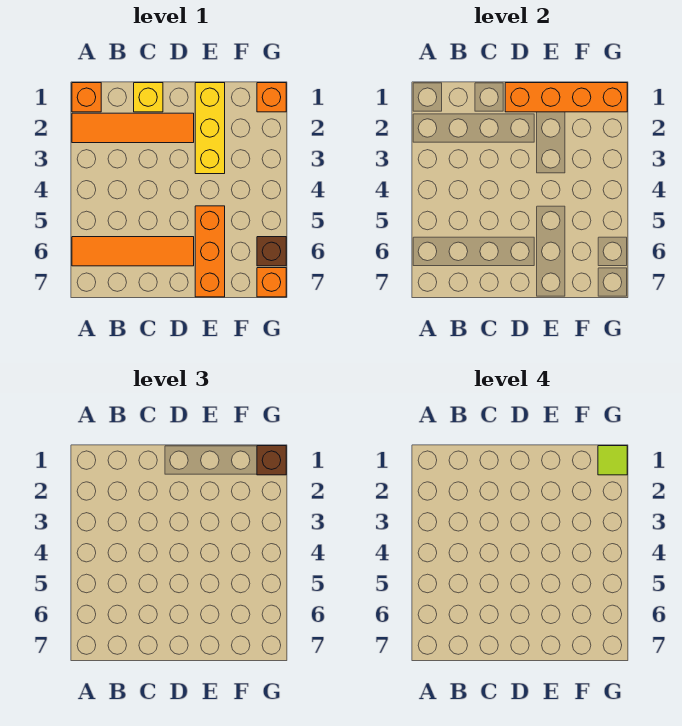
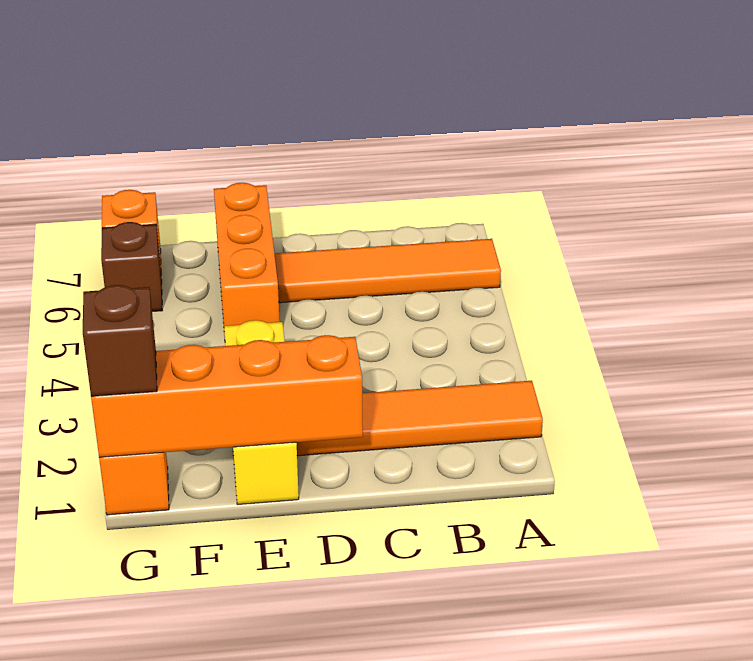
orange 1x1 brick [72,83,101,112] -> none
yellow 1x1 brick [134,83,163,112] -> none
lime 1x1 tile [598,446,627,475] -> none

